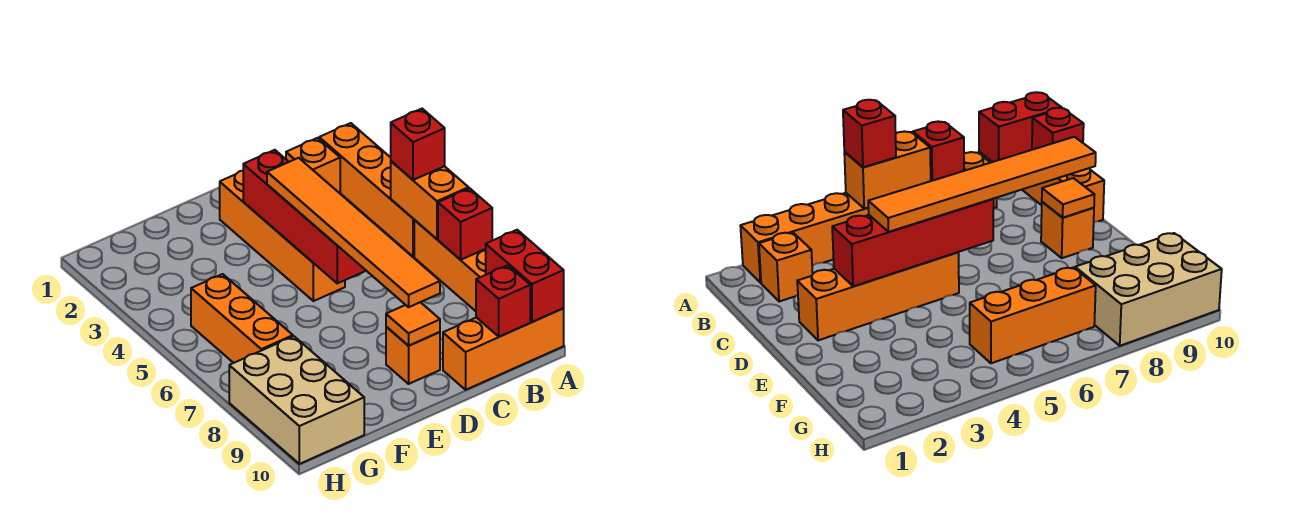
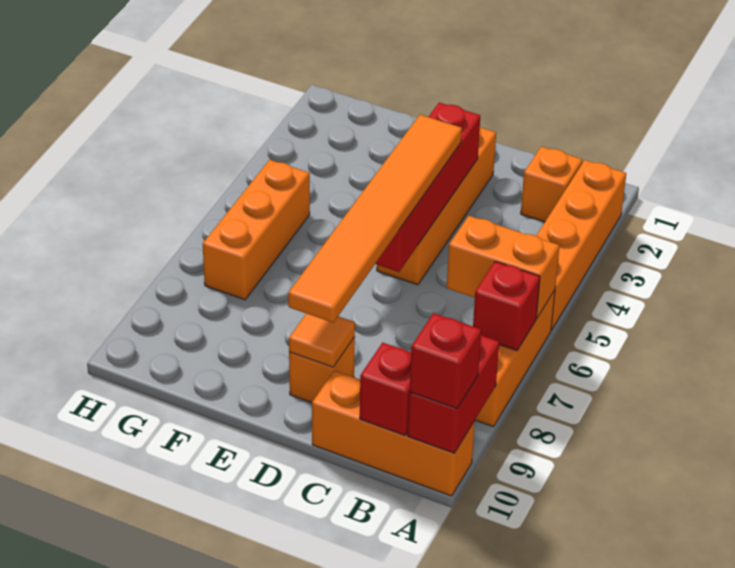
orange 1x2 brick [391,161,469,239] -> orange 1x2 brick turned to [447,216,559,318]
red 1x1 brick [391,109,445,180] -> red 1x1 brick moved to [410,313,481,409]
tan 2x3 brick [229,336,364,464] -> none

